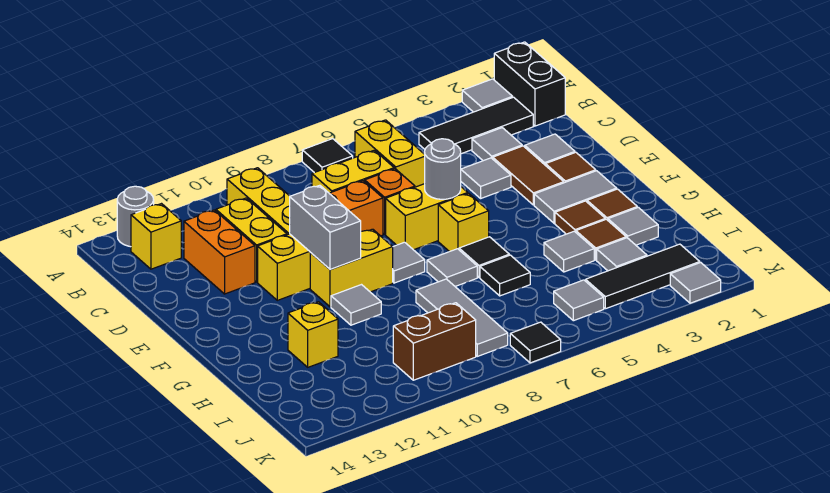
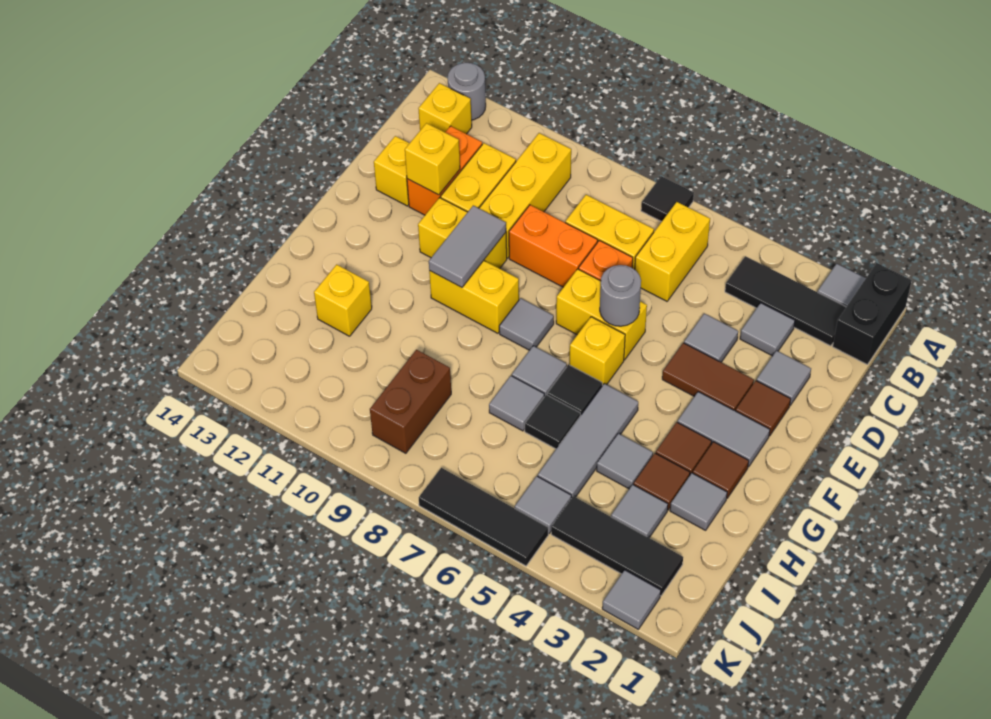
brown 1x2 tile [493,146,564,205] -> brown 1x2 tile turned to [662,343,754,411]
none -> yellow 1x1 brick [405,123,460,195]
none -> yellow 1x1 brick [374,136,409,206]
grey 1x2 brick [290,185,361,270] -> grey 1x2 tile [429,206,506,287]
grey 1x1 tile [331,285,381,325] -> grey 1x1 tile moved to [489,376,544,431]
grey 1x3 tile [416,279,508,356] -> grey 1x3 tile moved to [538,384,638,498]
brown 1x2 brick [393,303,476,380] -> brown 1x2 brick turned to [370,350,451,453]
black 1x1 tile [510,322,561,363] -> black 1x3 tile [419,468,548,566]

